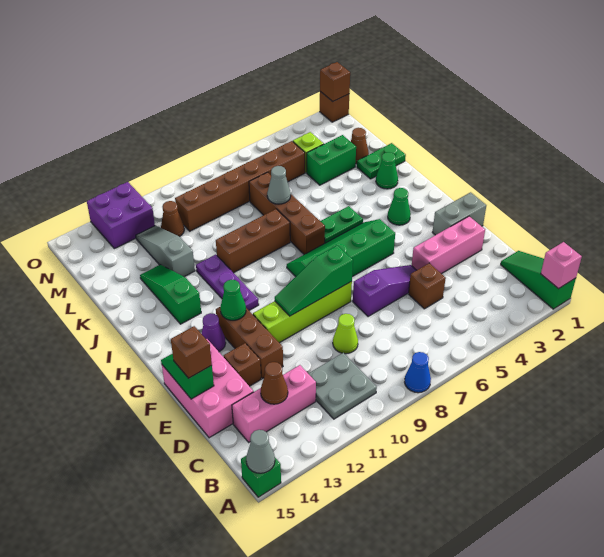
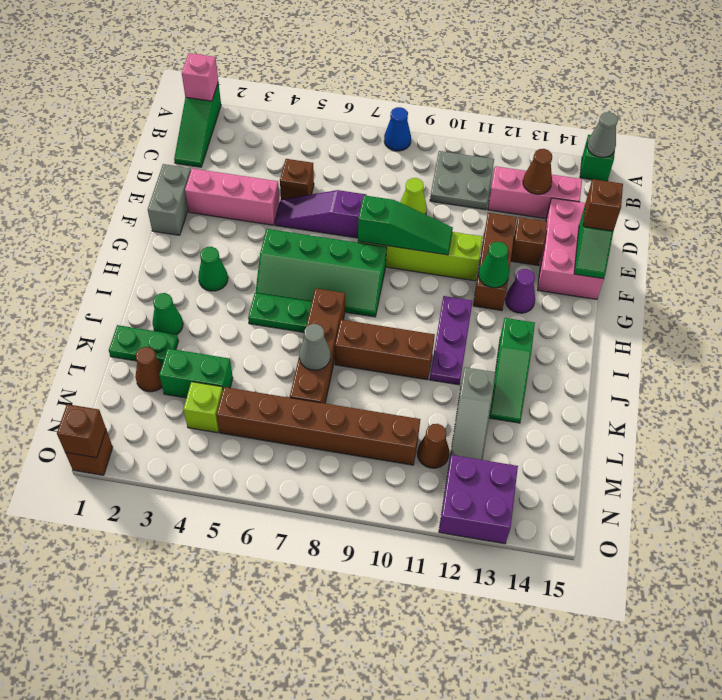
grey 1x2 brick [432,192,486,235] -> grey 1x2 brick turned to [148,164,191,235]

